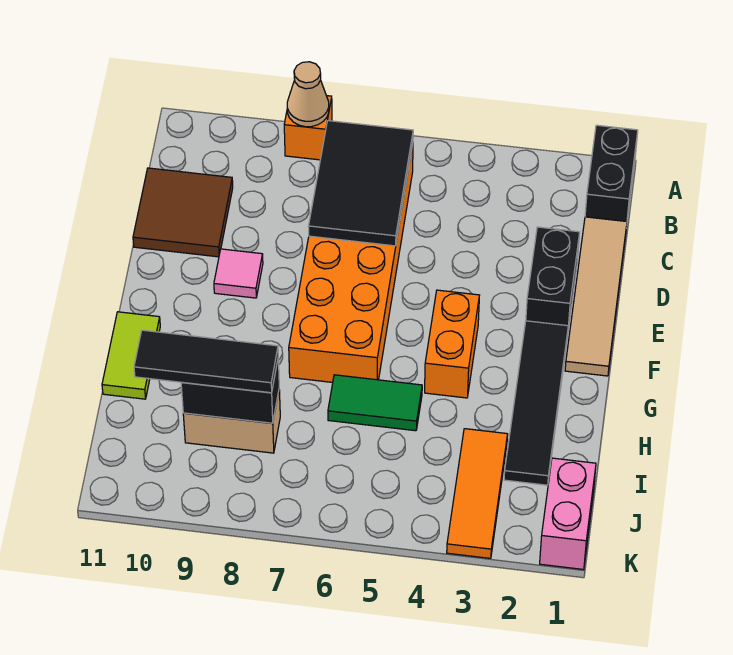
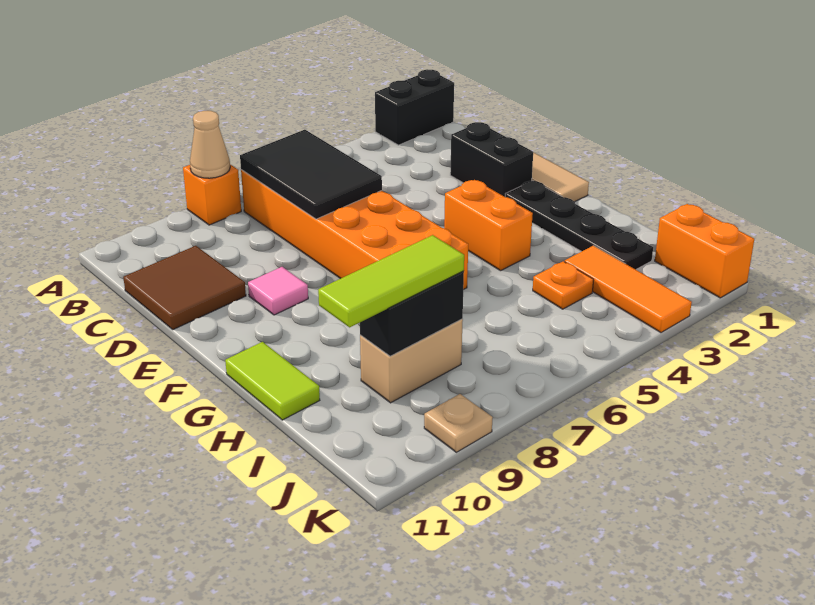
black 1x2 brick [585,125,638,222] -> black 1x2 brick turned to [375,69,454,145]
black 1x4 tile [504,321,568,485] -> black 1x4 plate [505,181,653,270]
green 1x2 tile [328,375,422,431] -> none
none -> orange 1x1 plate [533,261,594,309]
black 1x3 tile [134,330,278,393] -> lime 1x3 tile [318,235,464,327]
pink 1x2 brick [540,458,596,569] -> orange 1x2 brick [655,204,754,298]
none -> tan 1x1 plate [424,394,493,452]

